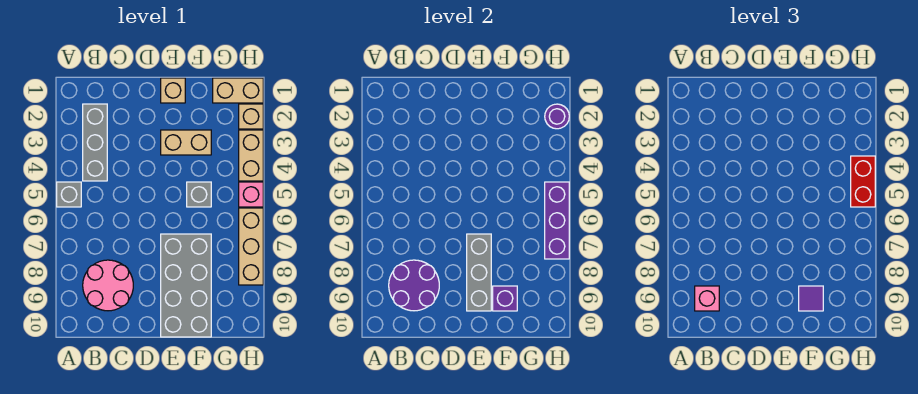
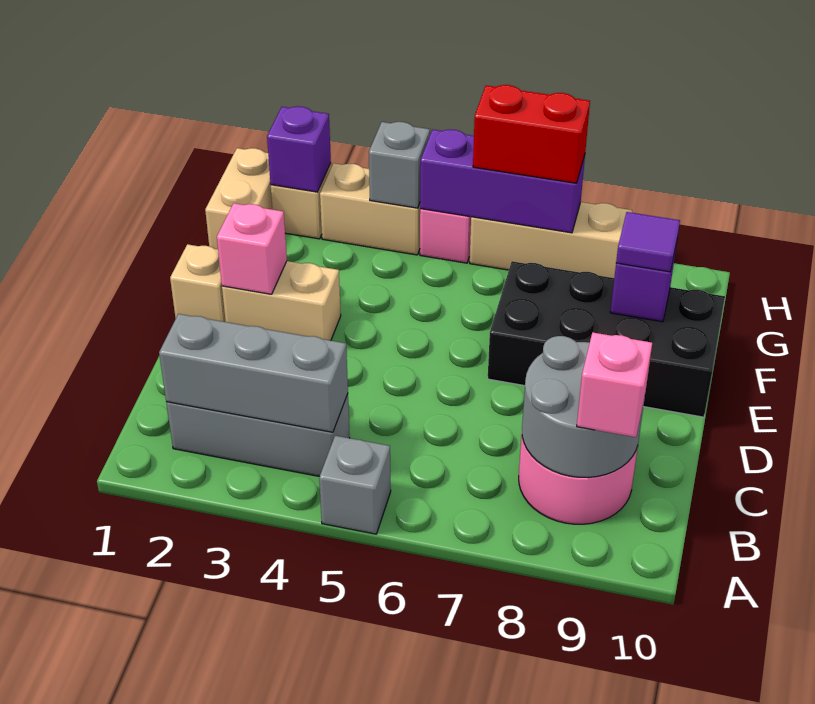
purple 2x2 round brick [389,260,439,311] -> grey 2x2 round brick [522,336,645,478]
none -> pink 1x1 brick [217,203,287,294]
tan 1x2 brick [161,130,211,155] -> tan 1x2 brick turned to [222,261,341,340]
grey 2x4 brick [161,234,211,337] -> black 2x4 brick [488,261,725,417]
grey 1x3 brick [467,234,491,311] -> grey 1x3 brick moved to [159,314,348,432]
grey 1x1 brick [187,182,211,207] -> grey 1x1 brick moved to [369,122,430,208]
purple 1x1 round brick [545,104,569,129] -> purple 1x1 brick [267,106,331,192]
red 1x2 brick [851,156,875,207] -> red 1x2 brick moved to [473,85,590,183]

